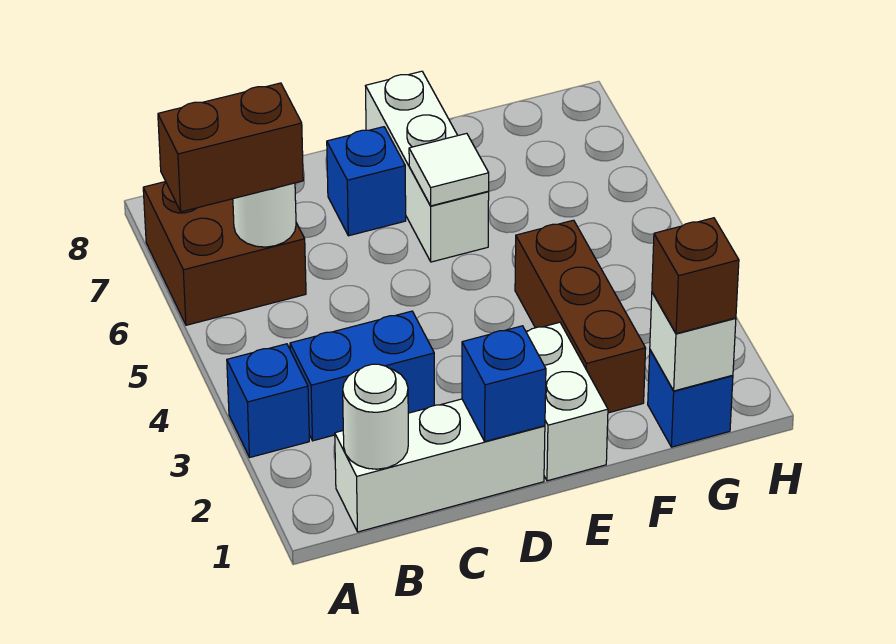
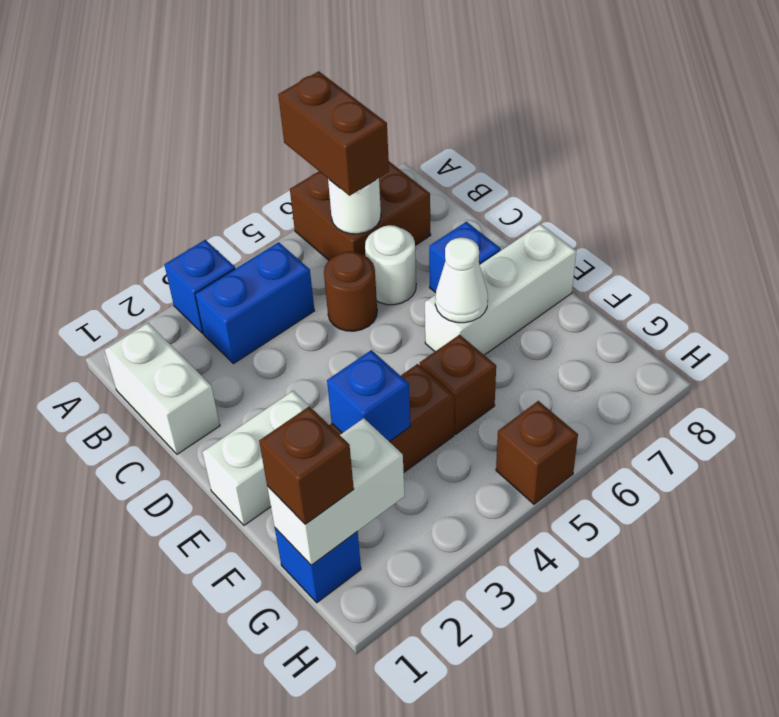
white 1x3 brick [335,399,545,532] -> white 1x2 brick [105,323,220,454]
white 1x1 round brick [343,364,408,469] -> white 1x1 round brick moved to [365,225,416,305]
blue 1x2 brick [290,311,434,441] -> blue 1x2 brick turned to [195,242,314,364]
none -> brown 1x1 round brick [324,251,377,331]
blue 1x1 brick [462,326,546,441] -> blue 1x1 brick moved to [327,350,410,442]
white 1x1 tile [409,133,489,206] -> white 1x1 cone [435,238,488,323]
none -> brown 1x1 brick [420,335,496,434]
white 1x1 brick [650,293,736,391] -> white 1x2 brick [267,418,405,565]
none -> brown 1x1 brick [496,401,578,504]

